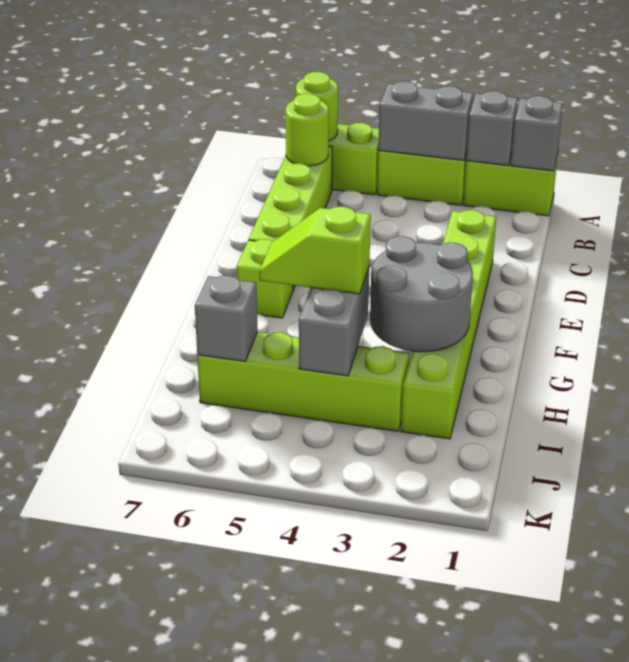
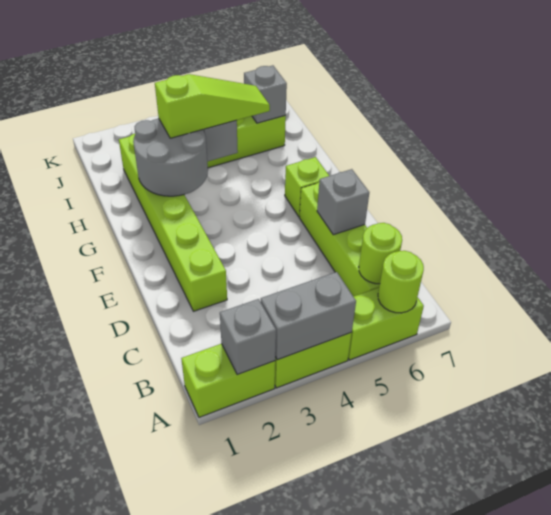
grey 1x1 brick [511,96,563,171] -> grey 1x1 brick moved to [317,169,369,235]
lime 1x2 slope [259,207,371,294] -> lime 1x3 slope [155,74,270,138]

